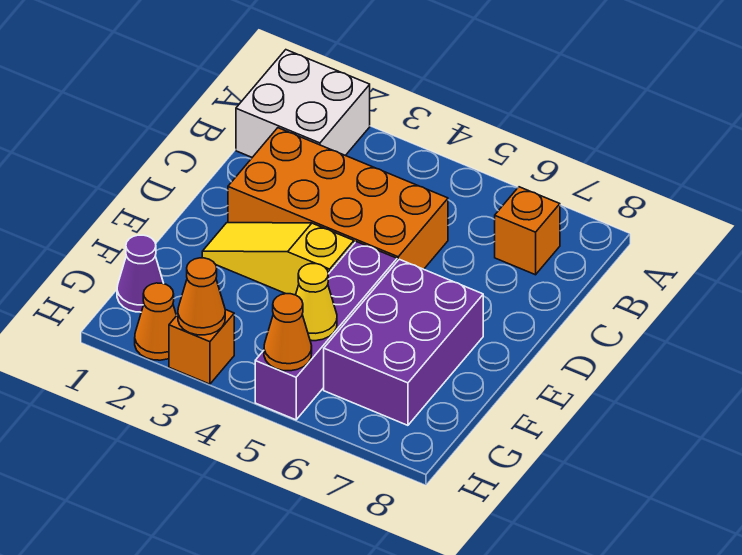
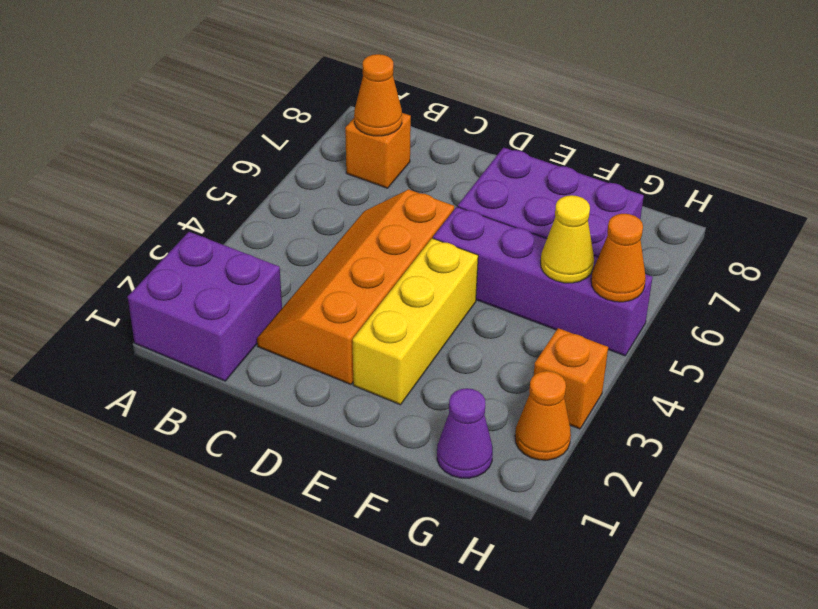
white 2x2 brick [236,50,370,157] -> purple 2x2 brick [128,232,282,381]
orange 2x4 brick [228,128,448,269] -> orange 2x4 slope [257,189,454,385]
yellow 1x3 slope [202,223,354,295] -> yellow 1x3 brick [353,238,478,405]
orange 1x1 cone [178,258,225,335] -> orange 1x1 cone moved to [354,54,402,136]

